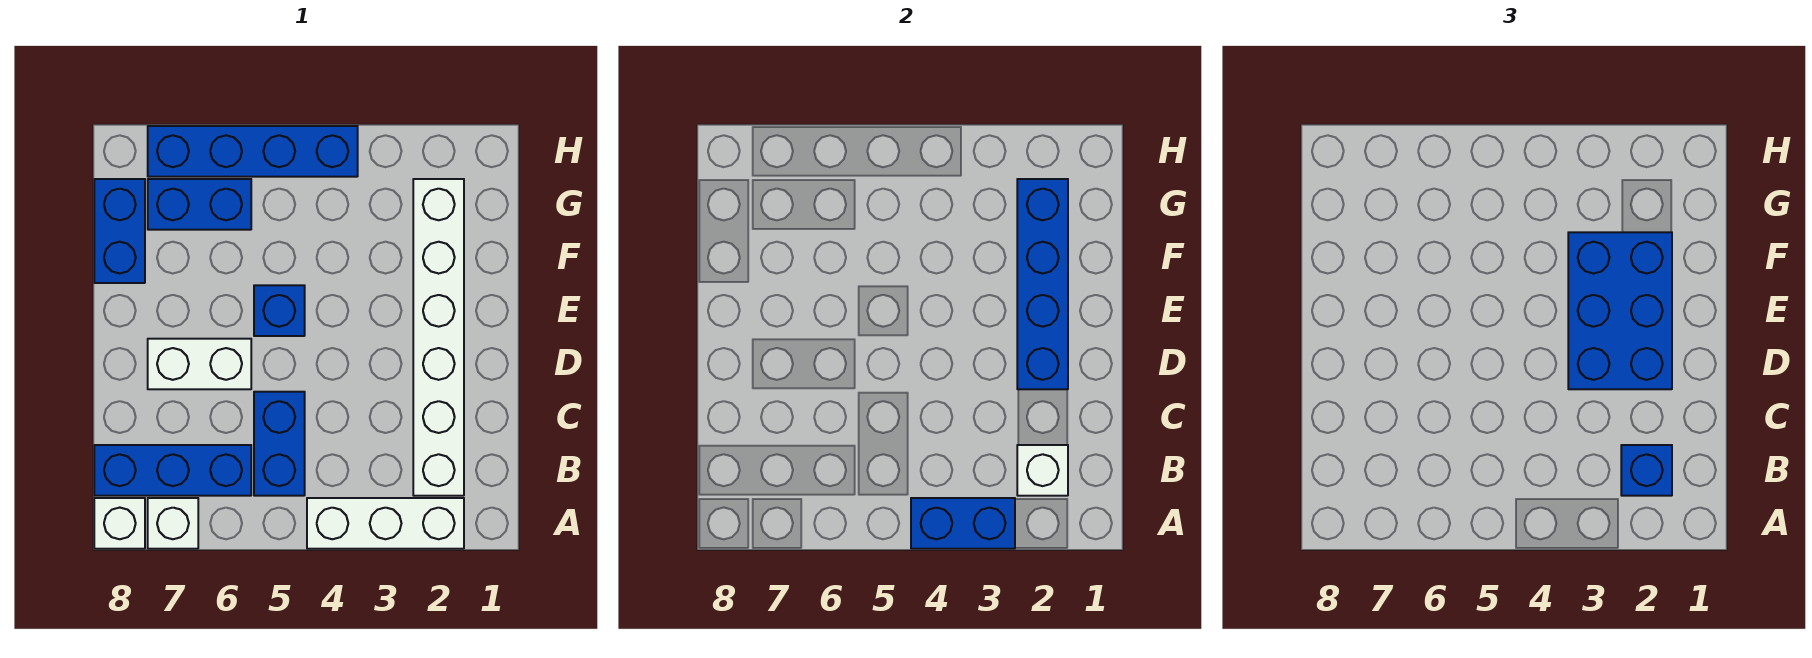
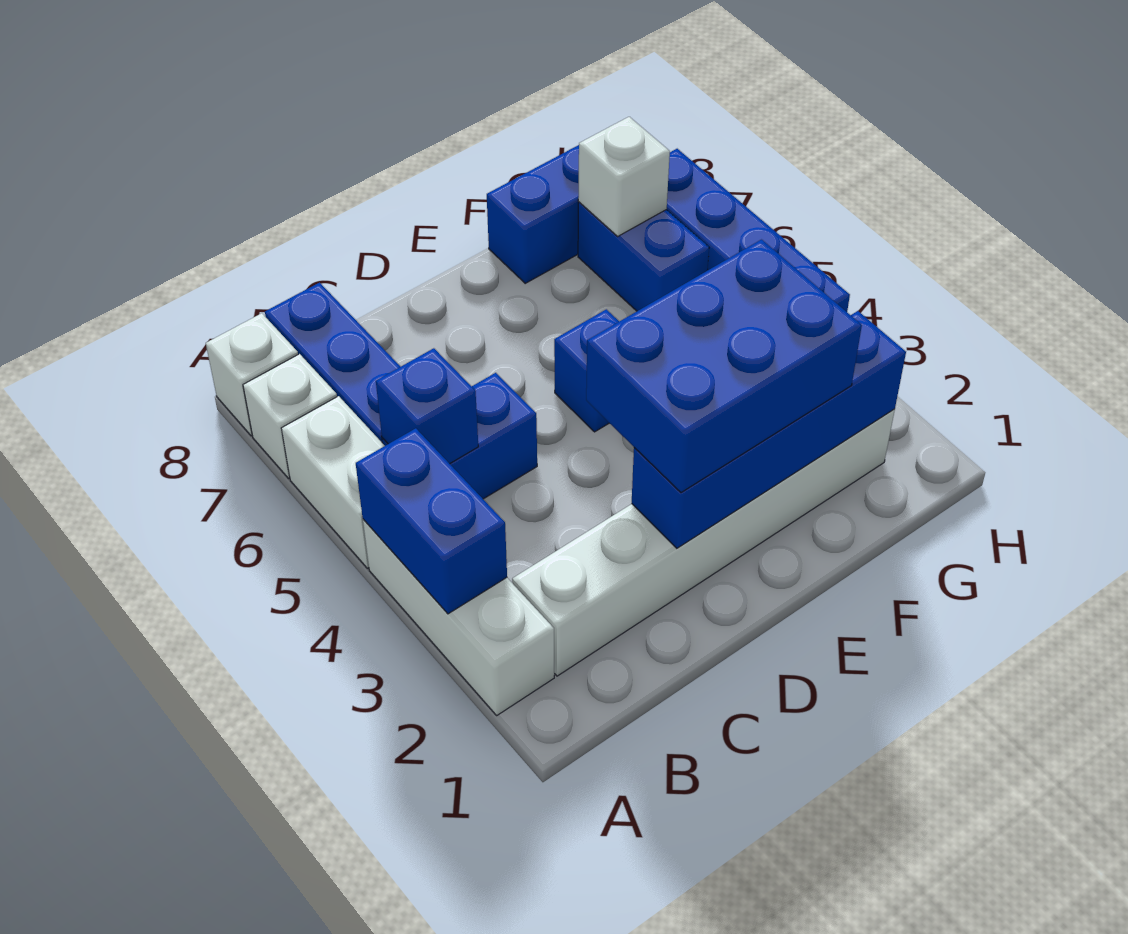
white 1x1 brick [1017,445,1068,496] -> white 1x1 brick moved to [578,117,670,236]
blue 1x1 brick [1621,445,1672,496] -> blue 1x1 brick moved to [376,348,478,464]
white 1x2 brick [148,339,251,389] -> white 1x2 brick moved to [281,396,385,568]

